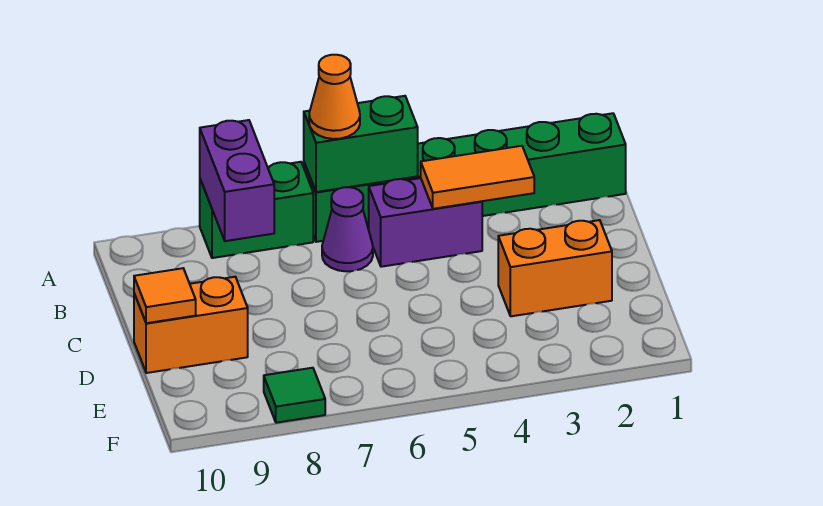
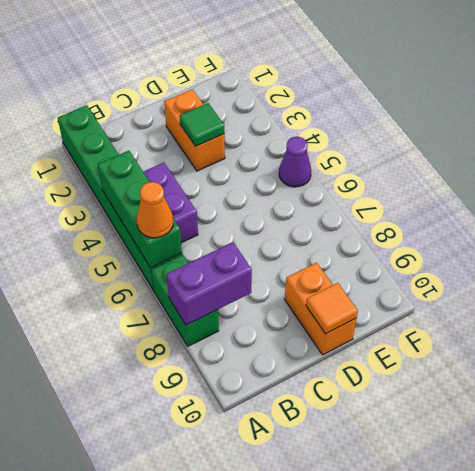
green 1x2 brick [304,96,418,192] -> green 1x3 brick [98,151,182,268]
orange 1x2 tile [421,146,534,209] -> none
purple 1x1 cone [322,187,373,271] -> purple 1x1 cone moved to [279,137,311,187]
green 1x1 tile [264,368,325,423] -> green 1x1 tile moved to [180,103,224,146]

